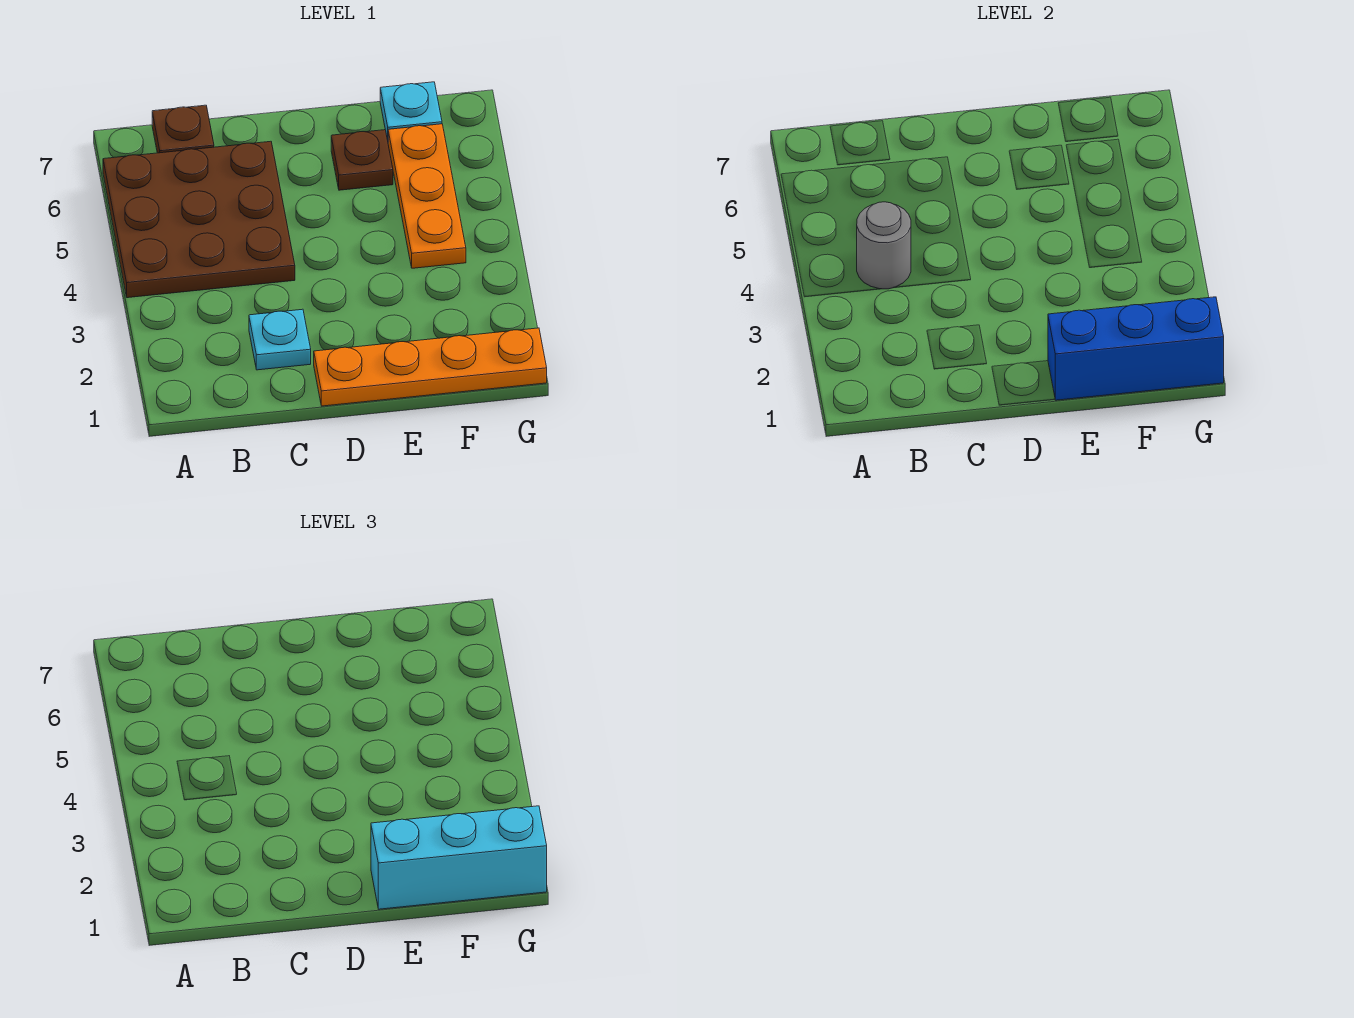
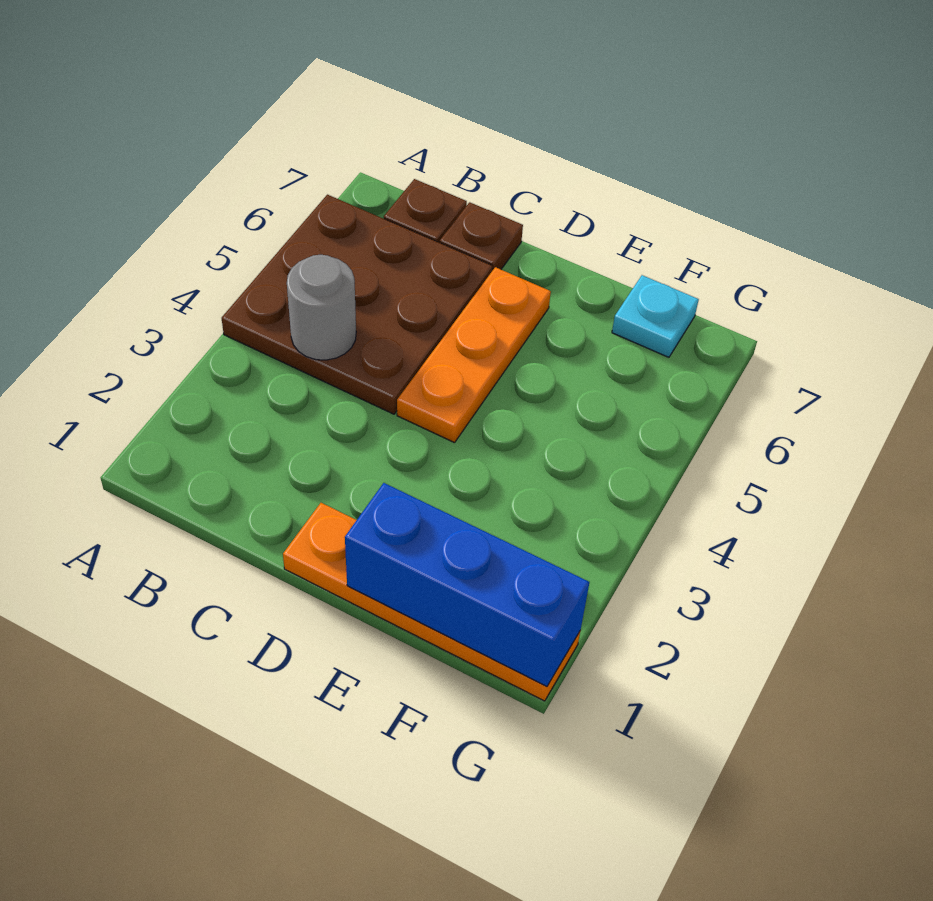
cyan 1x1 plate [249,309,311,370] -> none
cyan 1x3 brick [371,806,547,909] -> none
brown 1x1 plate [331,130,393,190] -> brown 1x1 plate moved to [440,202,523,271]
orange 1x3 plate [388,124,466,268] -> orange 1x3 plate moved to [397,267,551,443]

